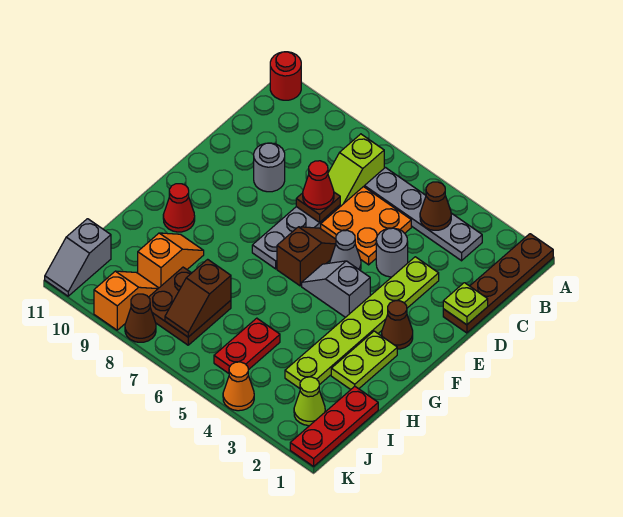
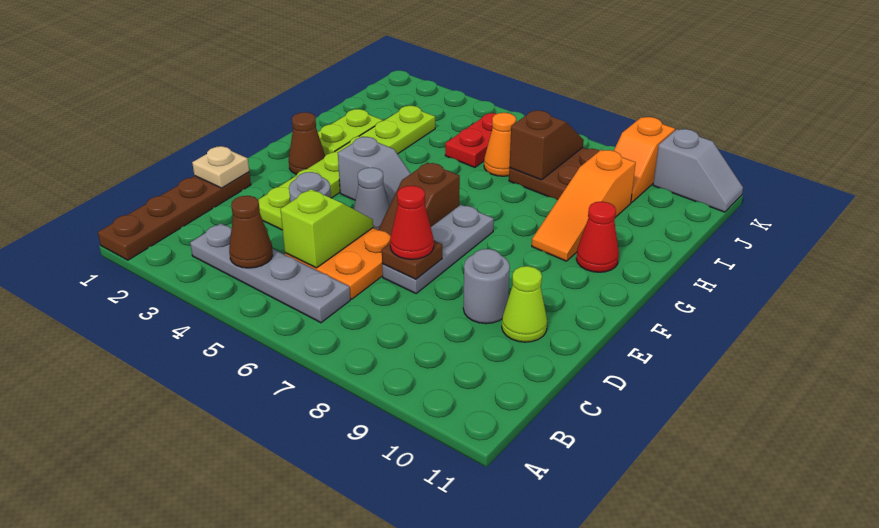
red 1x1 round brick [270,52,301,100] -> none
lime 1x2 slope [328,134,384,206] -> lime 1x2 slope moved to [280,189,373,268]
lime 1x1 plate [443,283,488,325] -> tan 1x1 plate [192,146,249,188]
orange 1x2 slope [138,233,204,288] -> orange 1x3 slope [532,150,636,261]
red 1x3 plate [290,386,378,466] -> none
lime 1x1 cone [294,377,325,426] -> lime 1x1 cone moved to [502,266,547,342]
grey 1x2 slope [45,219,111,296] -> grey 1x2 slope turned to [653,129,743,212]
orange 1x1 cone [223,362,254,411] -> orange 1x1 cone moved to [484,113,516,176]
brown 1x1 cone [125,294,156,342] -> none

